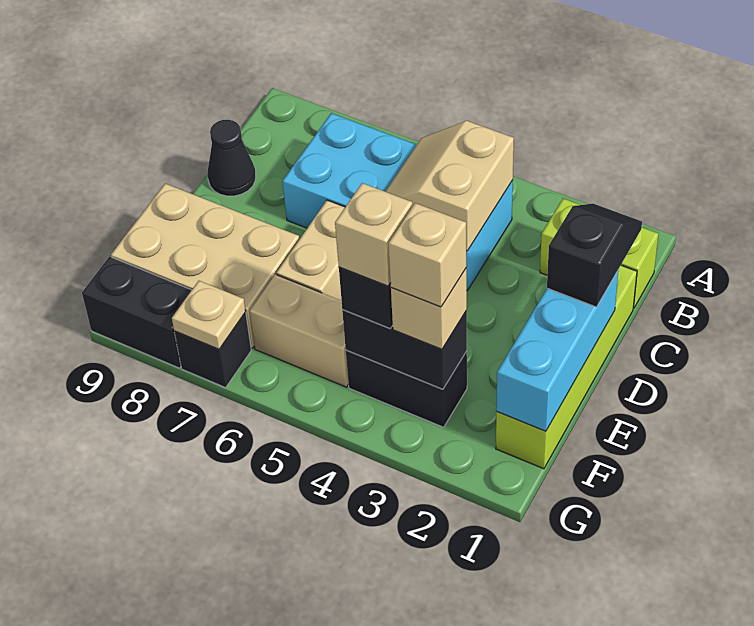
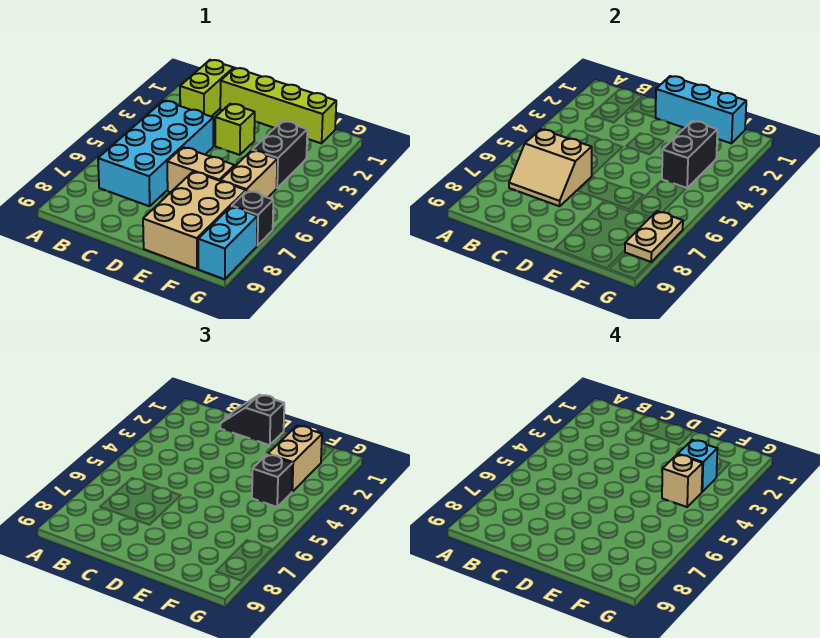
tan 2x2 slope [385,121,514,251] -> tan 2x2 slope moved to [509,129,592,206]
black 1x1 cone [207,120,256,196] -> none
none -> lime 1x1 brick [215,104,255,155]
tan 1x1 brick [391,269,467,349] -> tan 1x2 brick [268,426,322,492]
tan 1x1 brick [388,203,466,307] -> cyan 1x1 brick [678,440,717,492]
tan 1x1 plate [172,281,246,349] -> tan 1x2 plate [625,211,683,262]
black 1x2 brick [82,257,191,368] -> cyan 1x2 brick [198,207,257,279]

